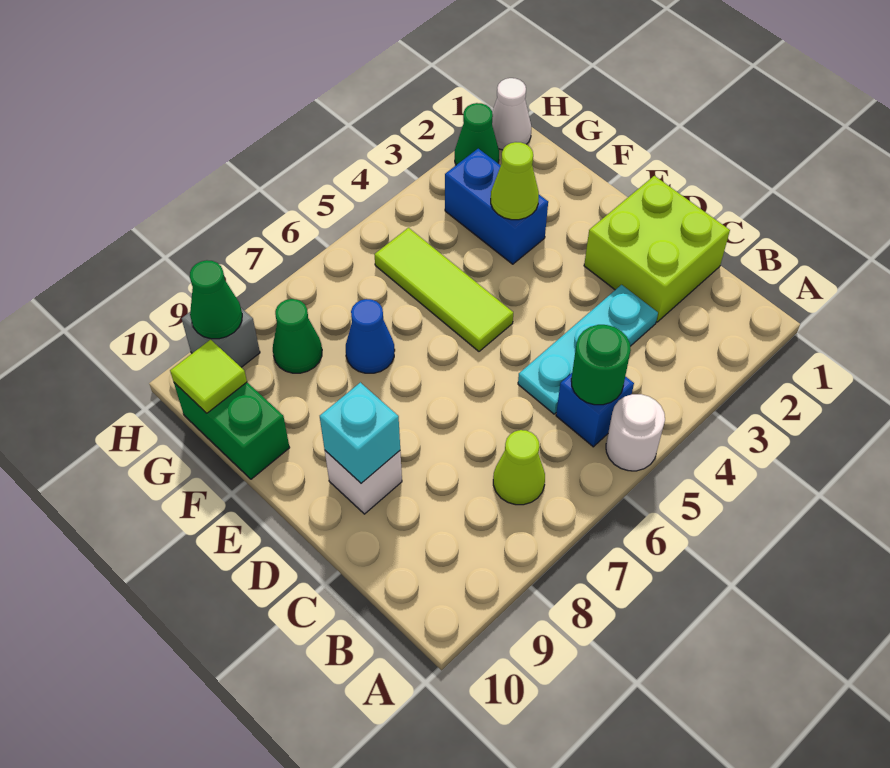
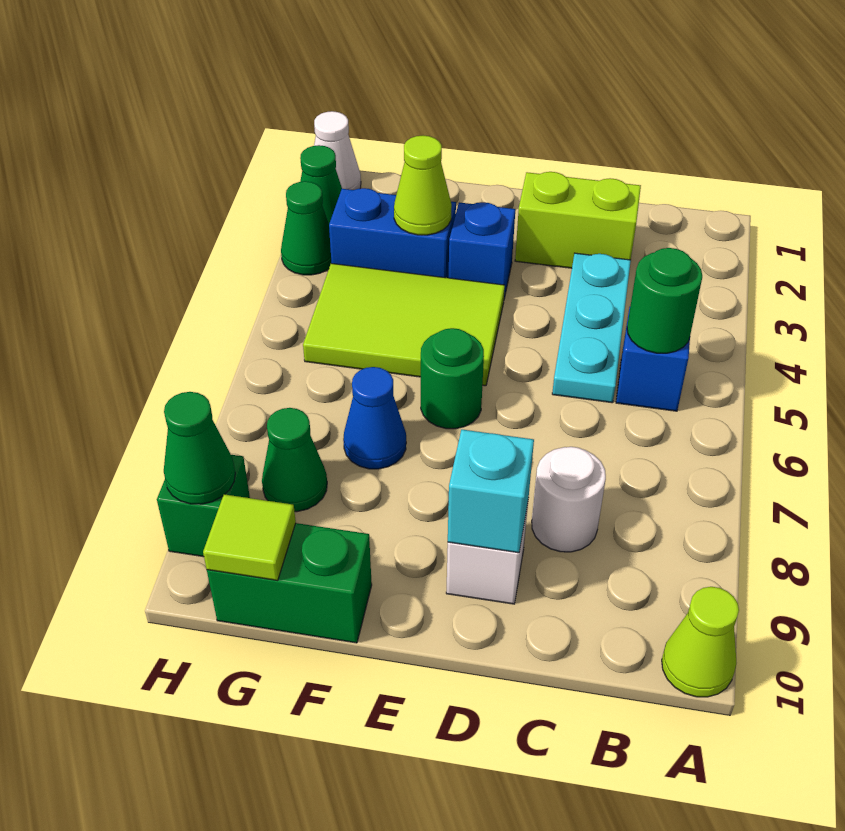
white 1x1 round brick [606,394,665,471] -> white 1x1 round brick moved to [532,447,606,552]
lime 1x1 cone [493,430,545,505] -> lime 1x1 cone moved to [662,587,739,697]
lime 2x2 brick [584,176,730,322] -> lime 1x2 brick [515,172,641,268]
none -> blue 1x1 brick [449,202,515,298]
lime 1x3 tile [374,228,513,351] -> lime 2x3 tile [303,263,505,386]
none -> green 1x1 round brick [421,328,484,429]
none -> green 1x1 cone [281,181,331,275]
grey 1x1 brick [182,308,260,367] -> green 1x1 brick [157,455,250,557]

